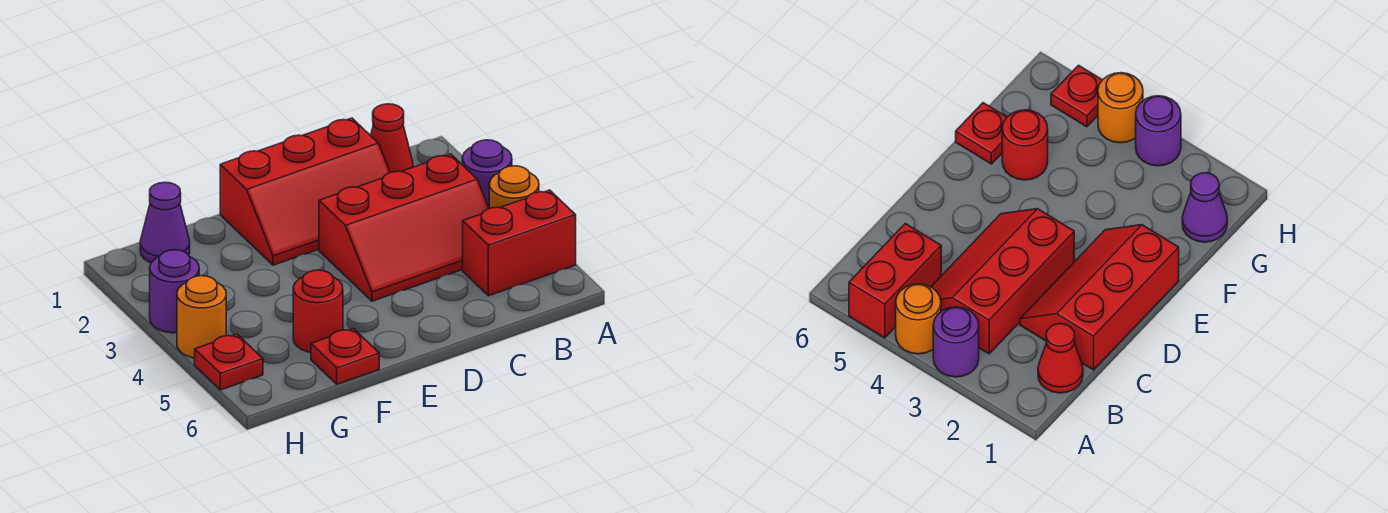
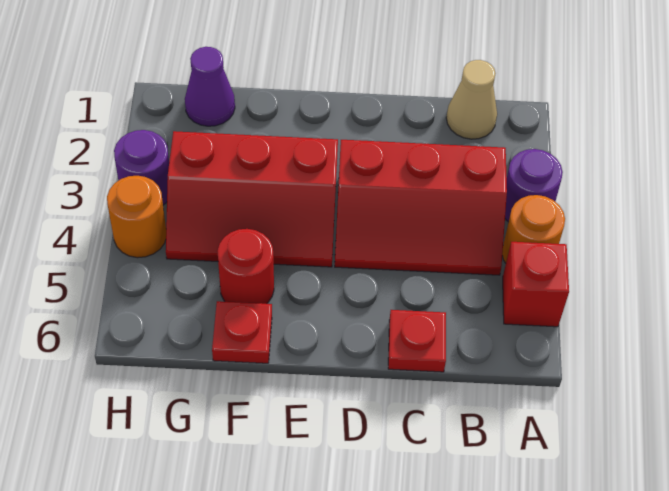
red 1x2 brick [463,190,576,296] -> red 1x1 brick [503,242,569,327]
red 1x1 cone [371,104,413,173] -> tan 1x1 cone [446,60,497,139]
red 2x3 slope [220,118,390,265] -> red 2x3 slope moved to [166,131,338,267]
red 1x1 plate [195,334,263,390] -> red 1x1 plate moved to [388,310,446,372]

